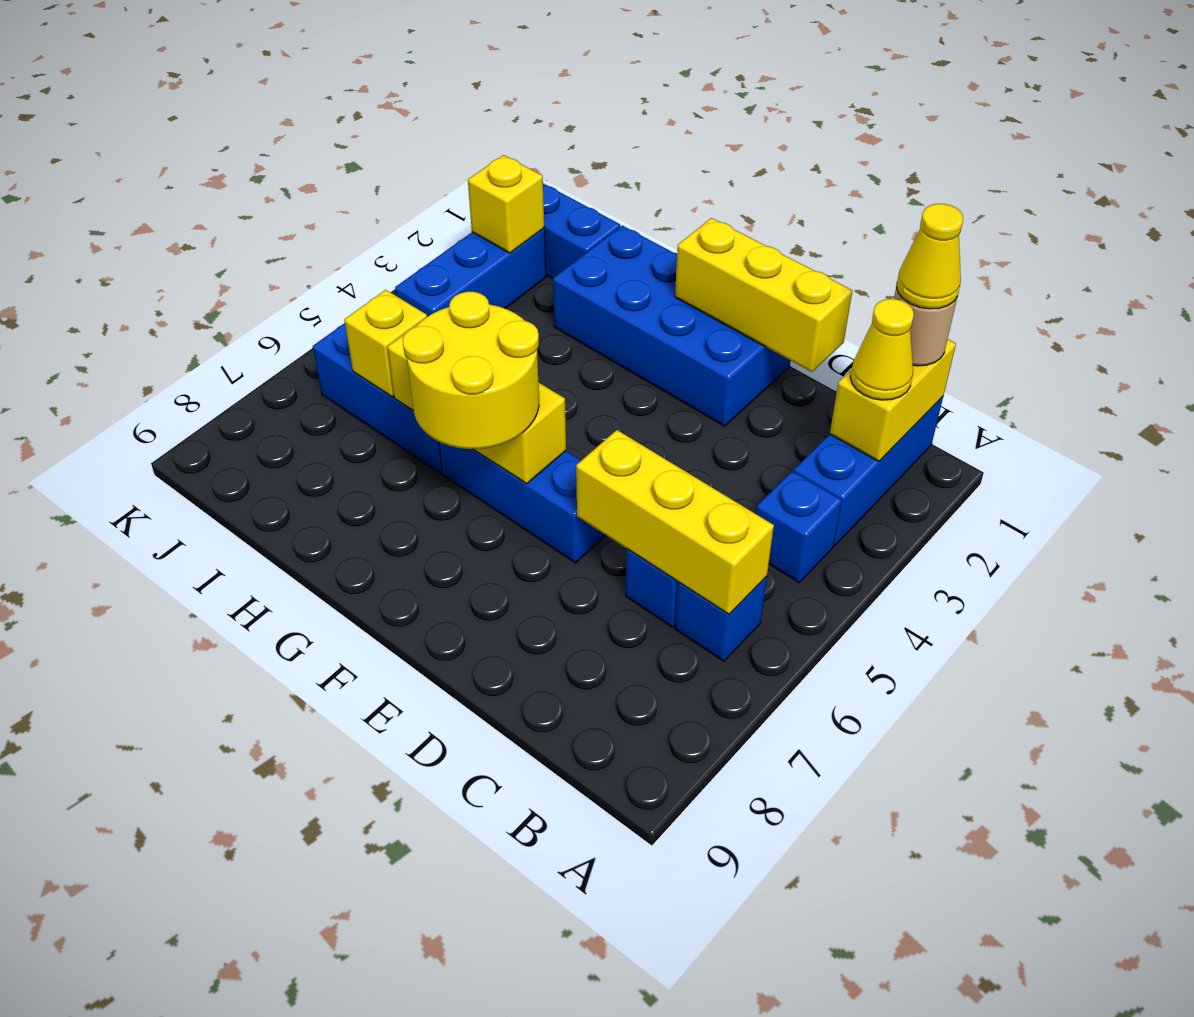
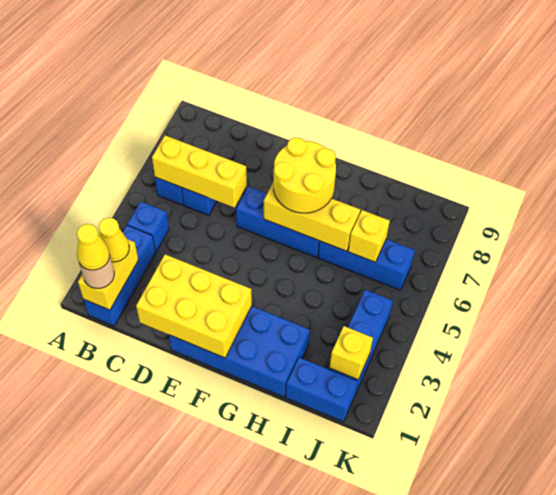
yellow 1x3 brick [675,218,852,372] -> yellow 2x3 brick [136,254,252,358]

